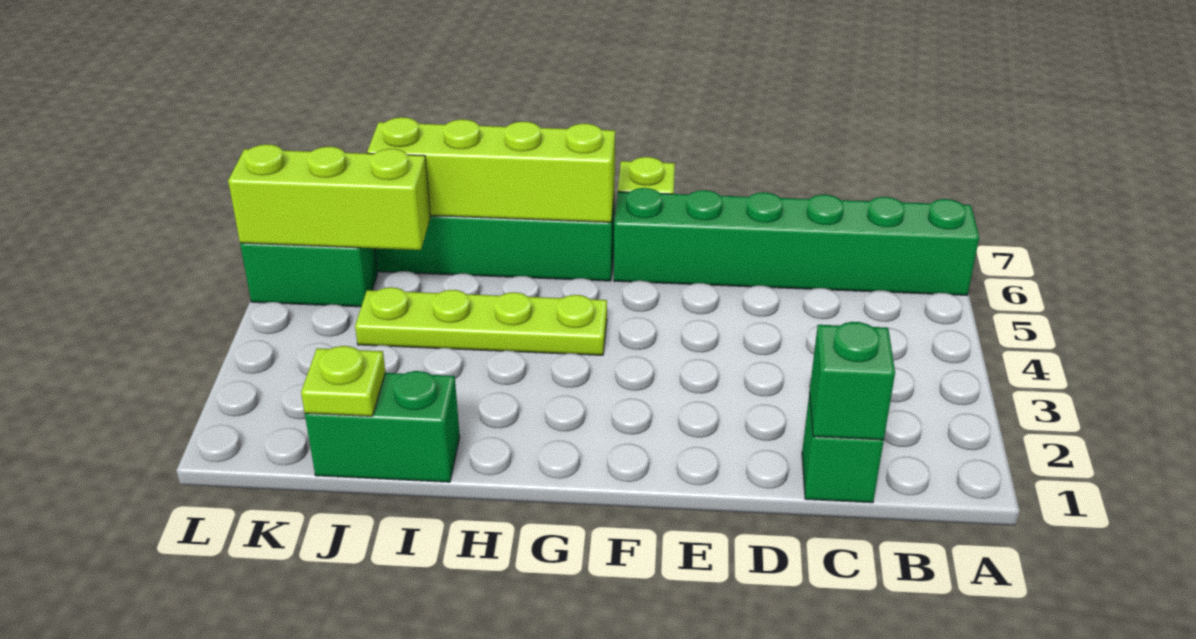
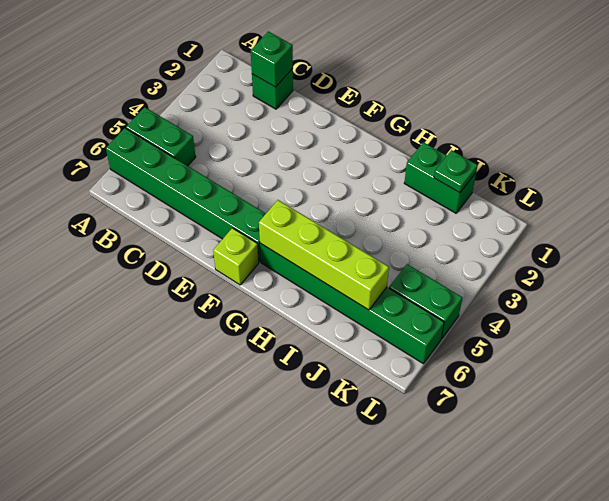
none -> green 1x2 brick [126,107,196,166]
lime 1x4 plate [355,287,607,355] -> none
lime 1x1 plate [301,346,386,416] -> green 1x1 plate [434,150,478,193]
lime 1x3 brick [228,144,431,250] -> none

